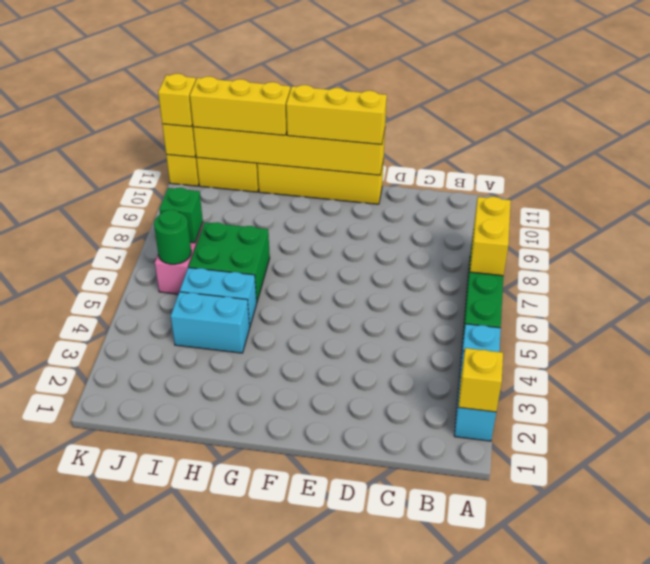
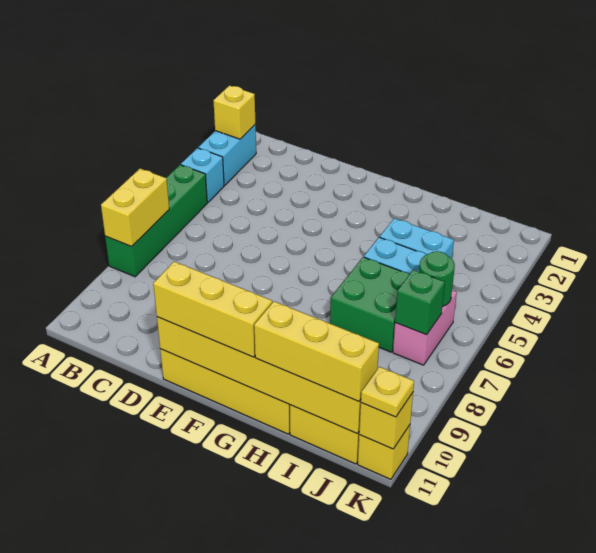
yellow 1x1 brick [158,74,196,127] -> yellow 1x1 plate [361,367,414,417]

